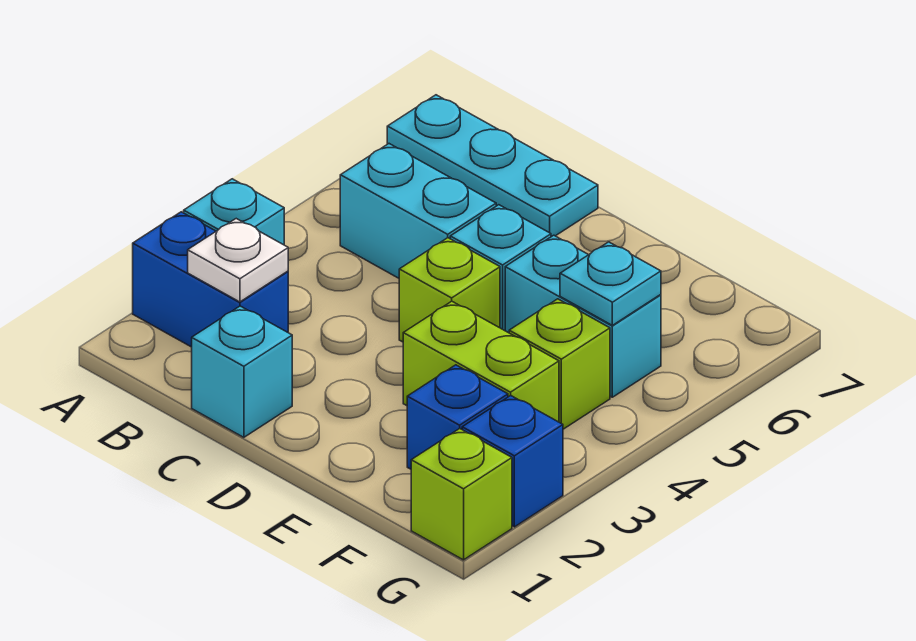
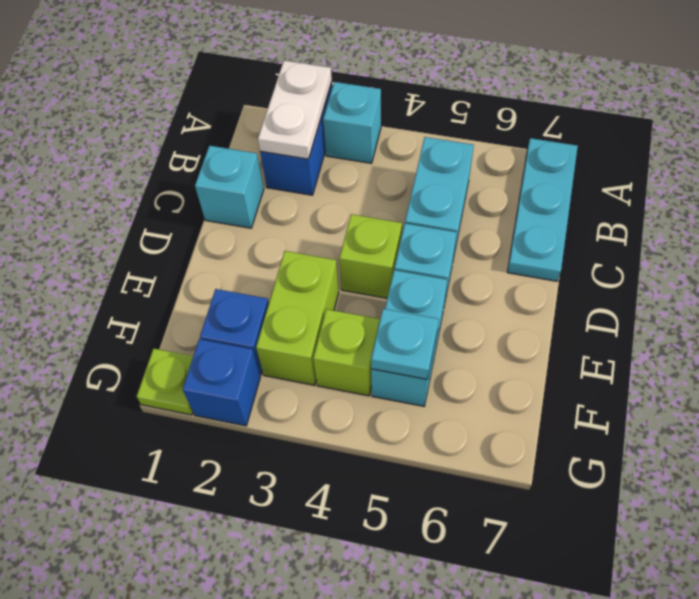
white 1x1 plate [188,219,288,302] -> white 1x2 plate [258,61,332,159]
lime 1x1 brick [411,429,512,560] -> lime 1x1 plate [137,349,193,415]

